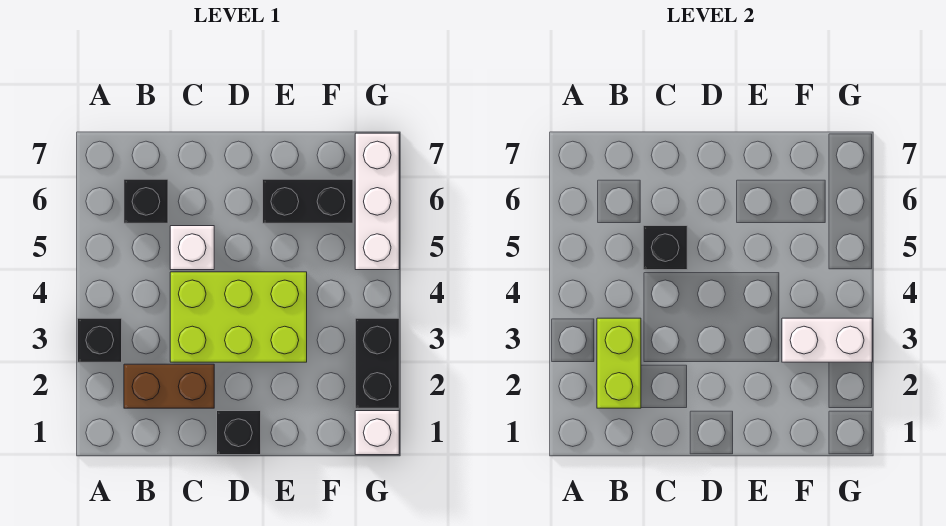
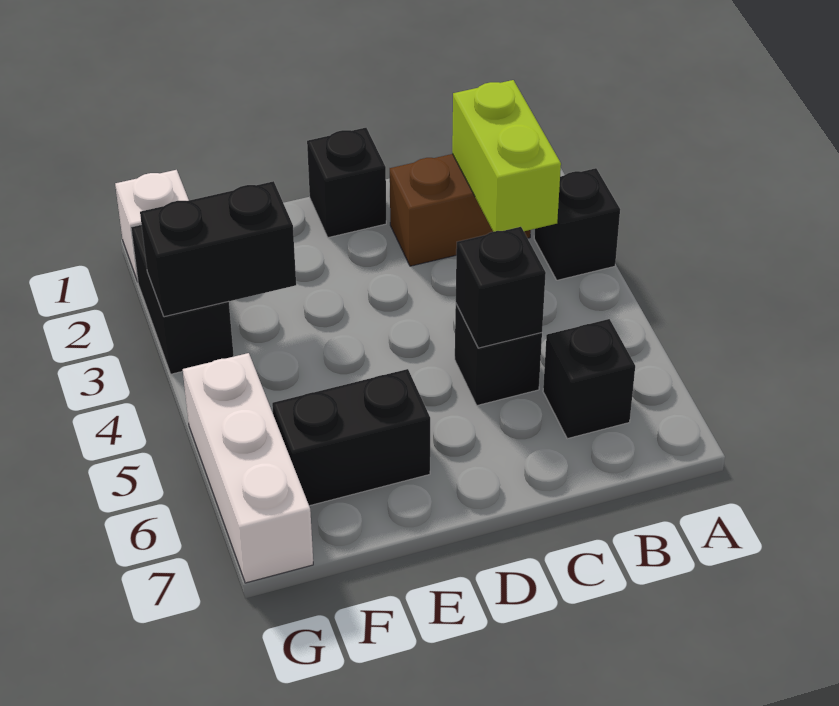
lime 2x3 brick [170,272,307,362] -> none
white 1x1 brick [170,226,214,270] -> black 1x1 brick [455,304,542,406]
white 1x2 brick [782,318,872,362] -> black 1x2 brick [140,181,296,317]

